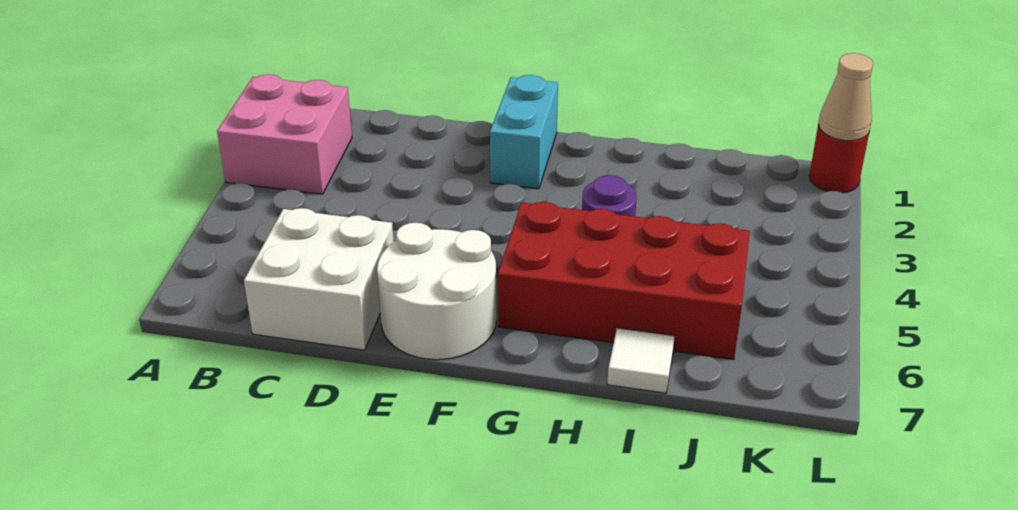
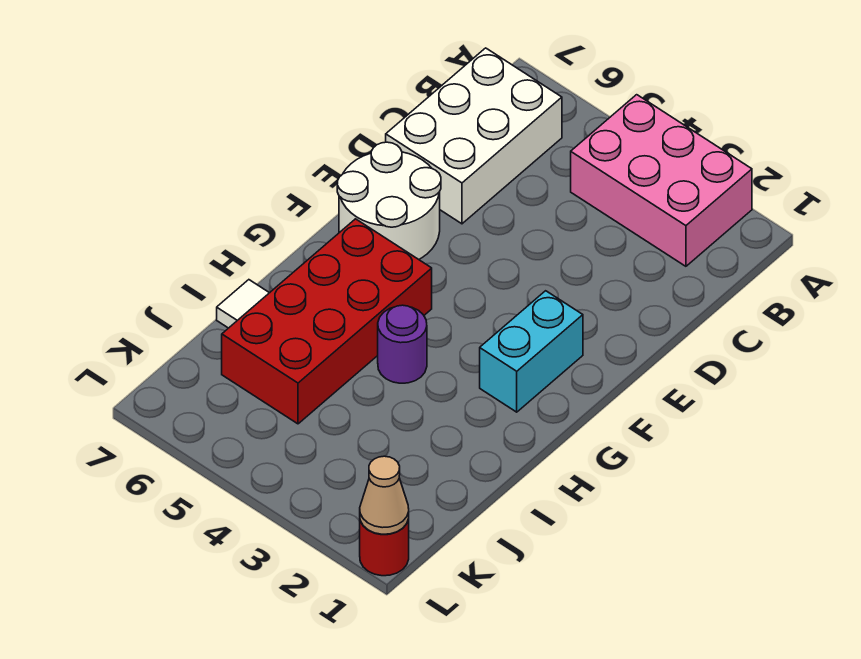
pink 2x2 brick [217,74,352,194] -> pink 2x3 brick [571,95,752,266]
white 2x2 brick [244,208,394,350] -> white 2x3 brick [386,48,562,224]
cyan 1x2 brick [490,75,558,189] -> cyan 1x2 brick turned to [480,291,583,412]

